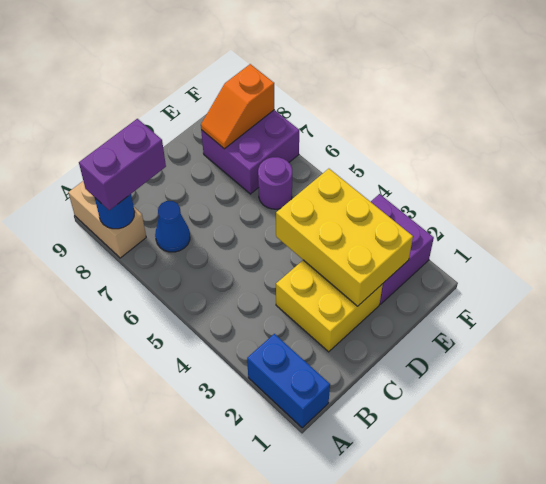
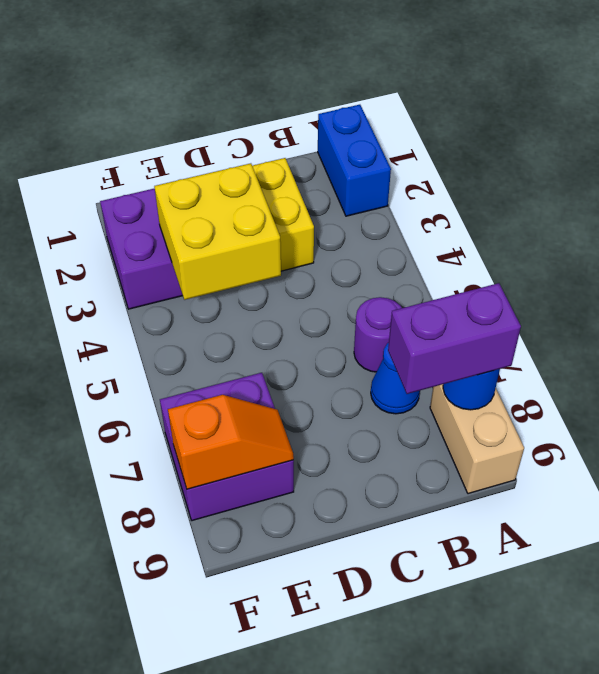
yellow 2x3 brick [276,169,413,306] -> yellow 2x2 brick [154,163,281,300]
purple 1x1 round brick [258,157,292,209] -> purple 1x1 round brick moved to [354,297,402,372]

